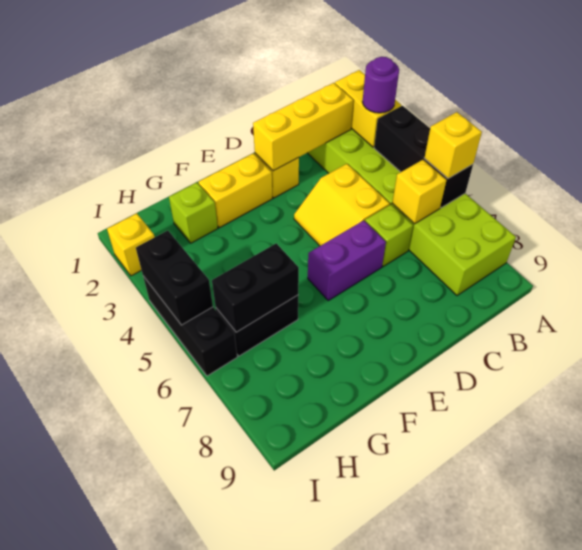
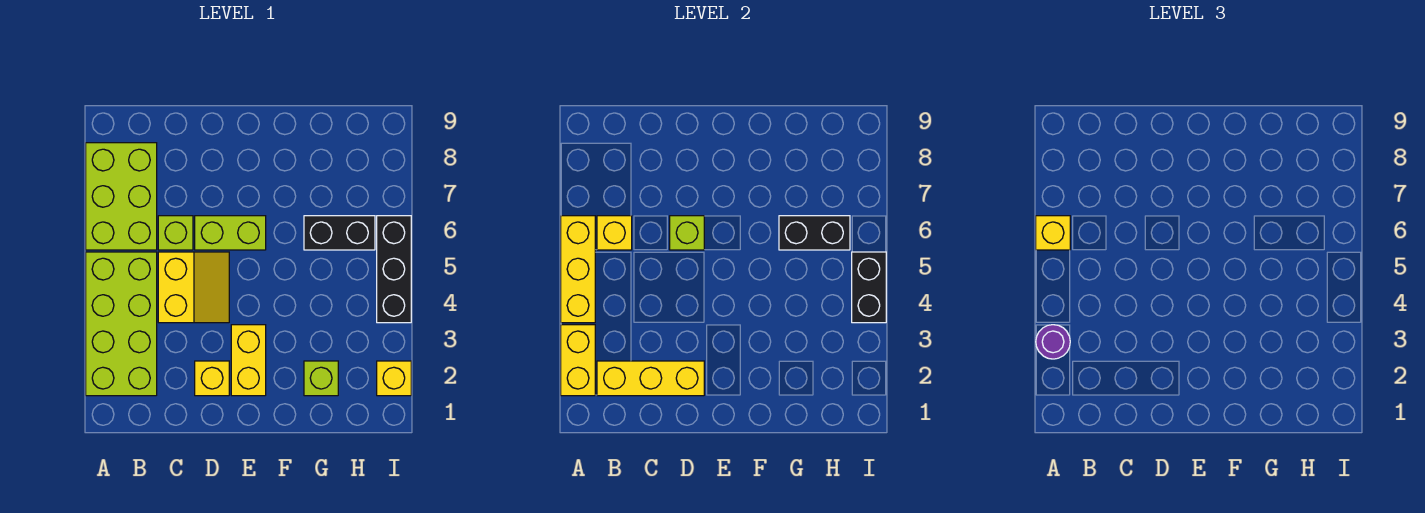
black 1x3 brick [374,106,473,208] -> yellow 1x3 brick [561,216,595,323]
purple 1x2 brick [308,221,386,300] -> lime 1x2 brick [195,216,266,250]
none -> lime 1x1 brick [670,216,704,250]
yellow 1x2 brick [198,153,273,228] -> yellow 1x2 brick turned to [231,325,266,396]

